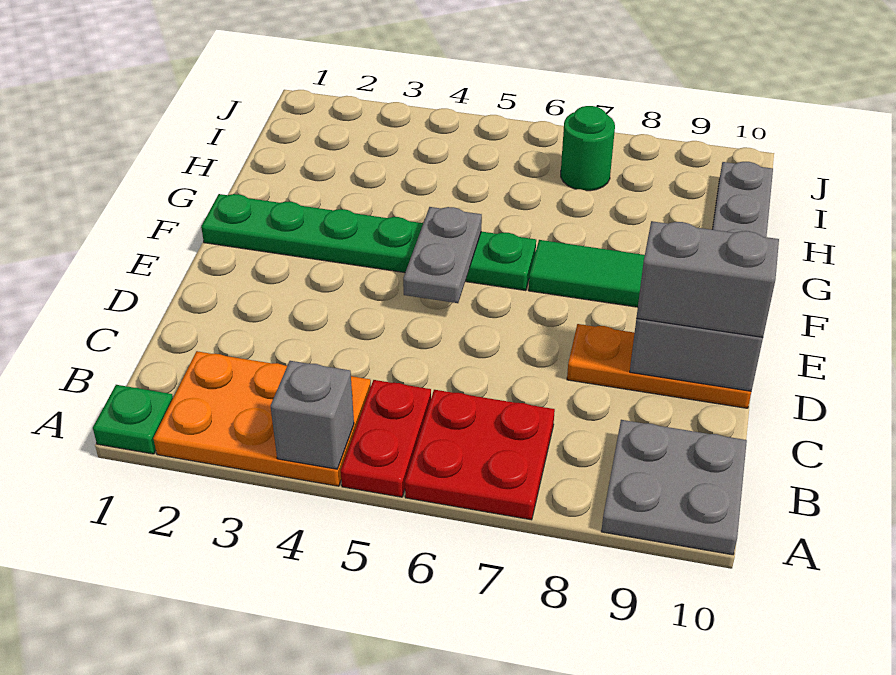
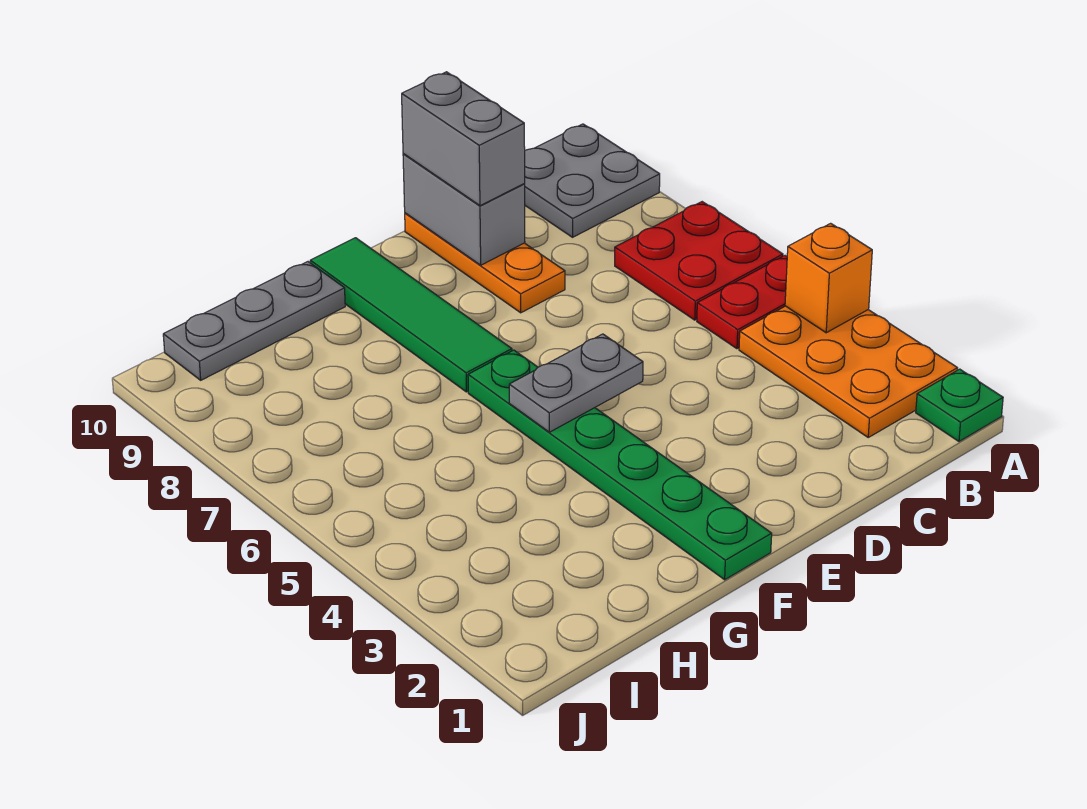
grey 1x1 brick [271,361,354,469] -> orange 1x1 brick [785,223,872,333]
green 1x1 round brick [561,106,615,191] -> none

